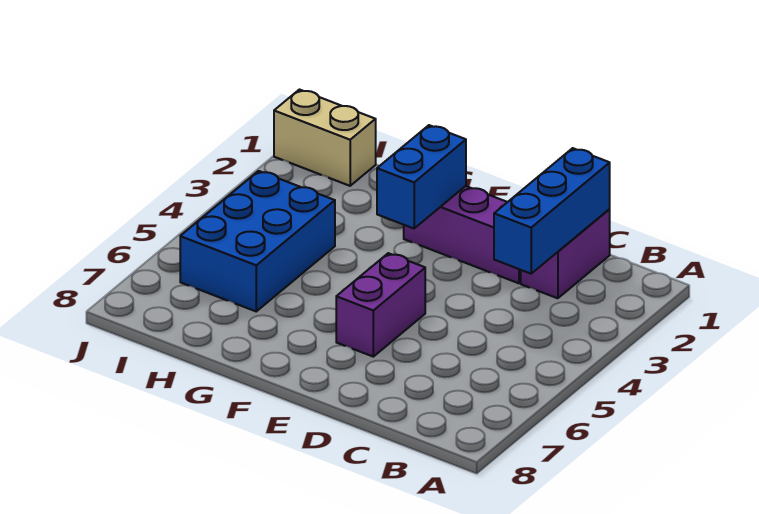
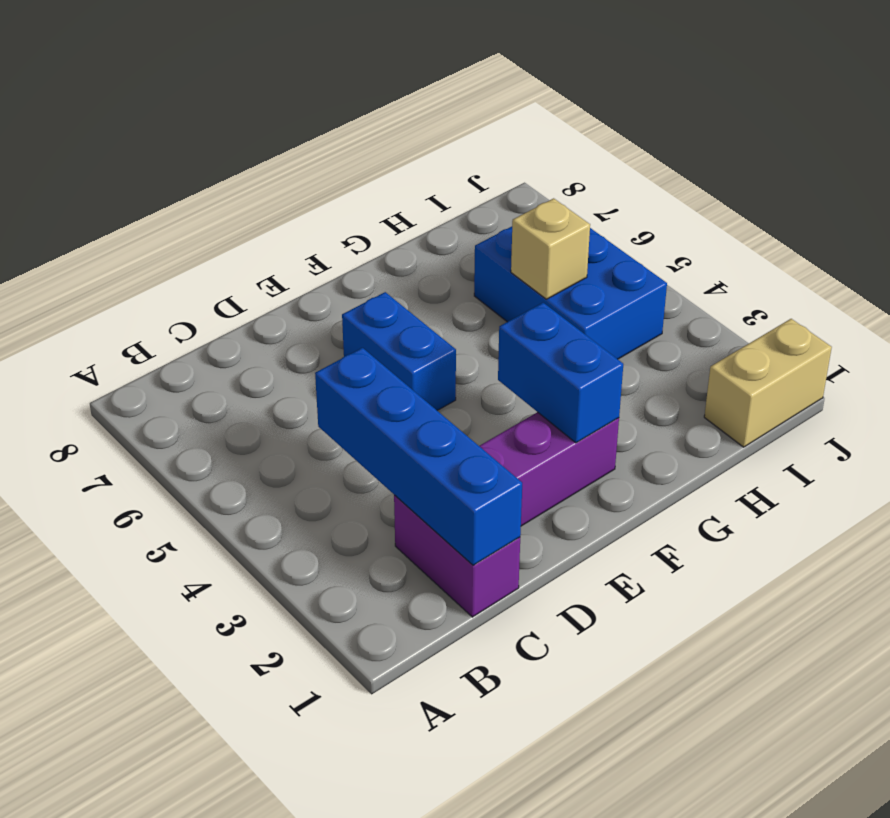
blue 1x3 brick [494,148,610,274] -> blue 1x4 brick [315,348,522,565]
purple 1x2 brick [336,253,425,357] -> blue 1x2 brick [342,292,456,410]
none -> tan 1x1 brick [511,198,590,299]

